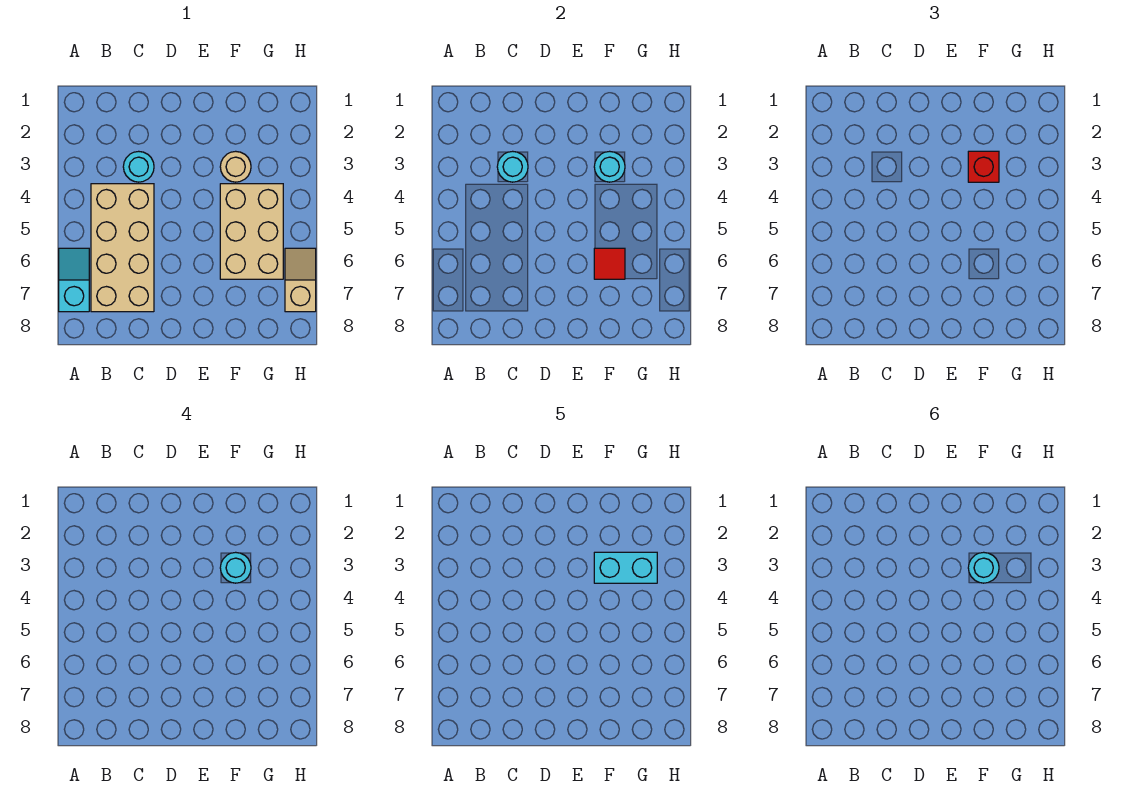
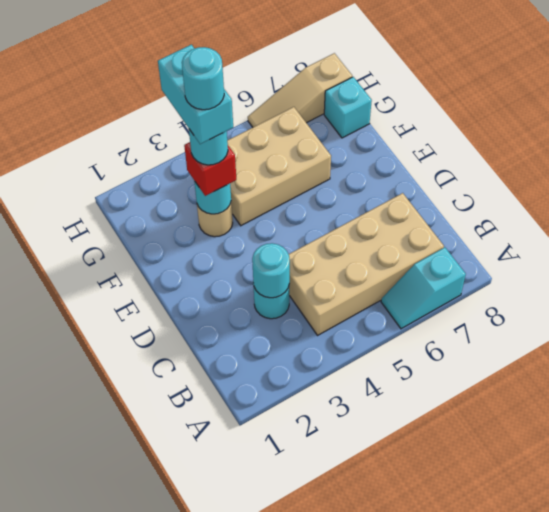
red 1x1 tile [594,248,625,279] -> none
none -> cyan 1x1 brick [324,77,372,138]
tan 1x2 slope [285,248,316,312] -> tan 1x3 slope [248,53,352,127]

